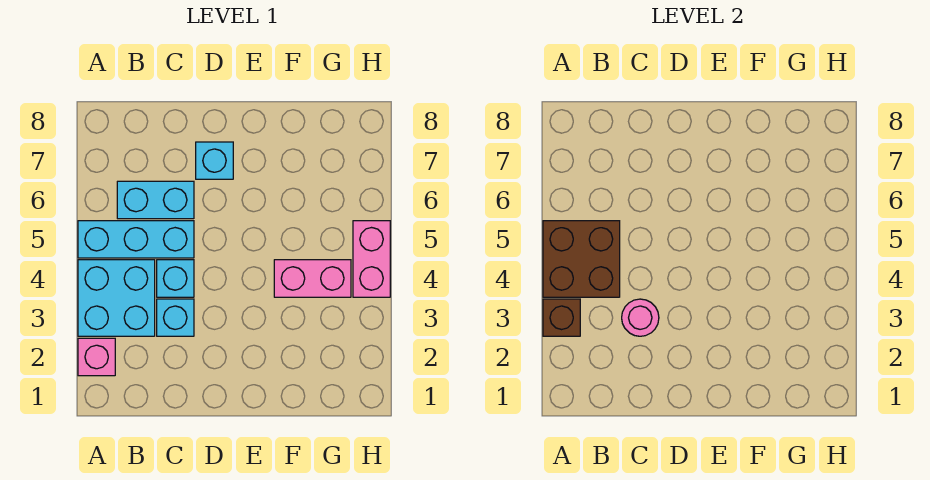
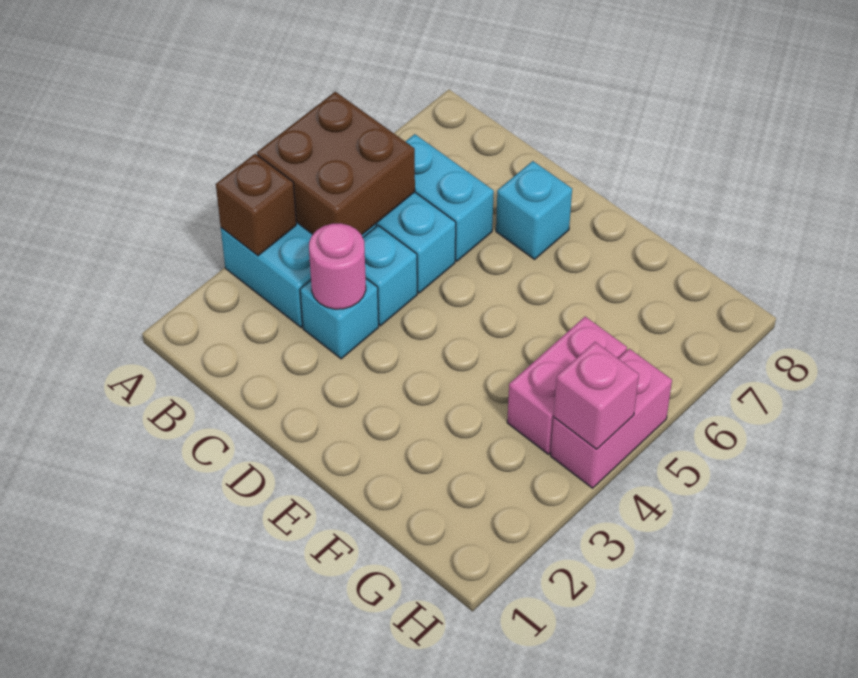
pink 1x1 brick [78,338,115,376] -> pink 1x1 brick moved to [554,342,639,449]
pink 1x2 brick [274,260,351,297] -> pink 1x2 brick turned to [507,317,627,454]

